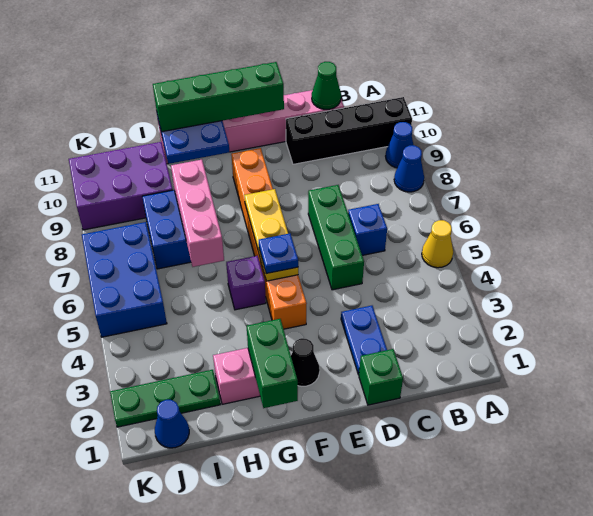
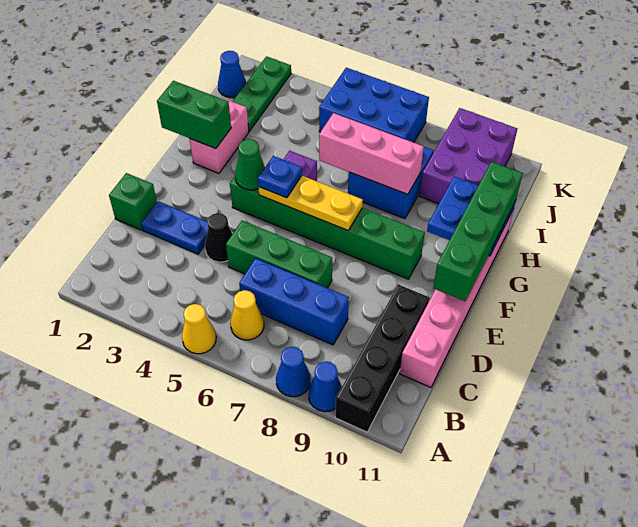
none -> yellow 1x1 cone [230,290,264,340]
blue 1x1 brick [348,204,387,255] -> blue 1x3 brick [239,258,349,345]
green 1x1 cone [312,62,341,109] -> green 1x1 cone moved to [235,139,265,190]
black 1x1 cone [291,338,320,386] -> black 1x1 cone moved to [205,213,232,262]
orange 1x6 brick [231,148,307,329] -> green 1x6 brick [230,177,425,279]

